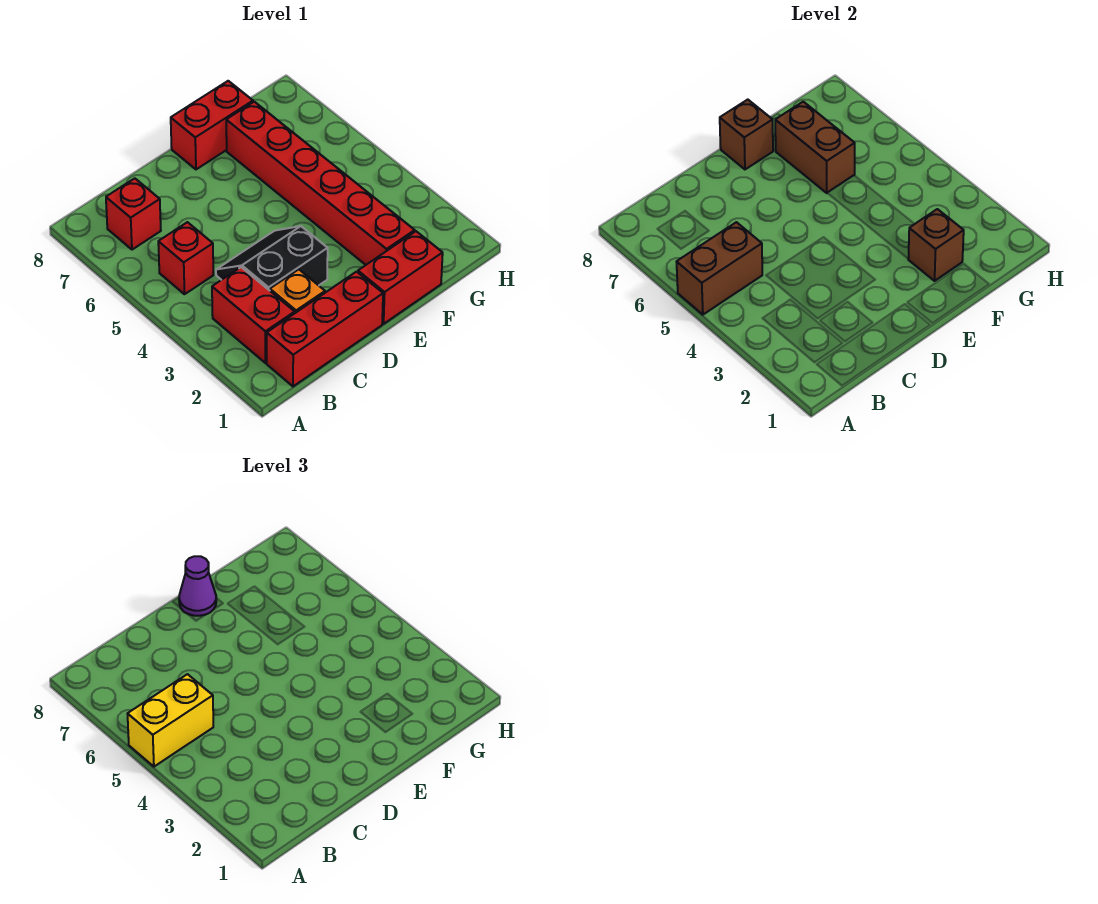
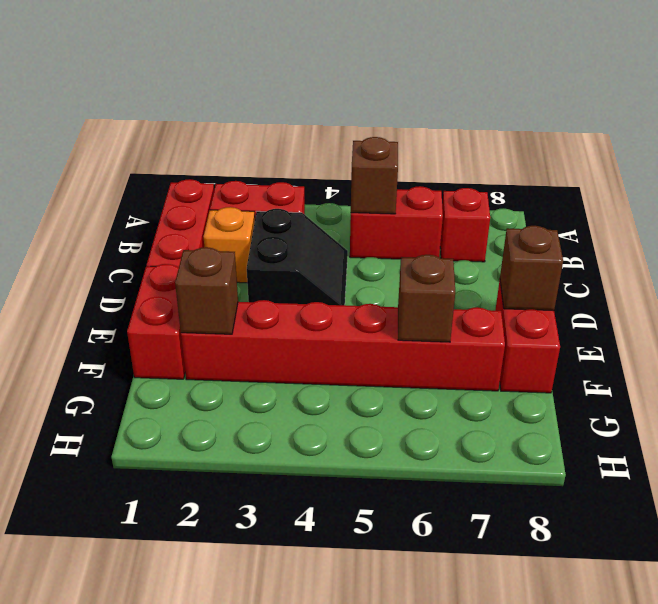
brown 1x2 brick [677,222,762,315] -> brown 1x1 brick [351,137,398,214]
yellow 1x2 brick [128,674,213,767] -> none
red 1x1 brick [158,222,213,294] -> red 1x2 brick [350,186,443,259]
purple 1x1 cone [179,556,216,616] -> none
brown 1x2 brick [775,102,855,193] -> brown 1x1 brick [398,255,455,342]

